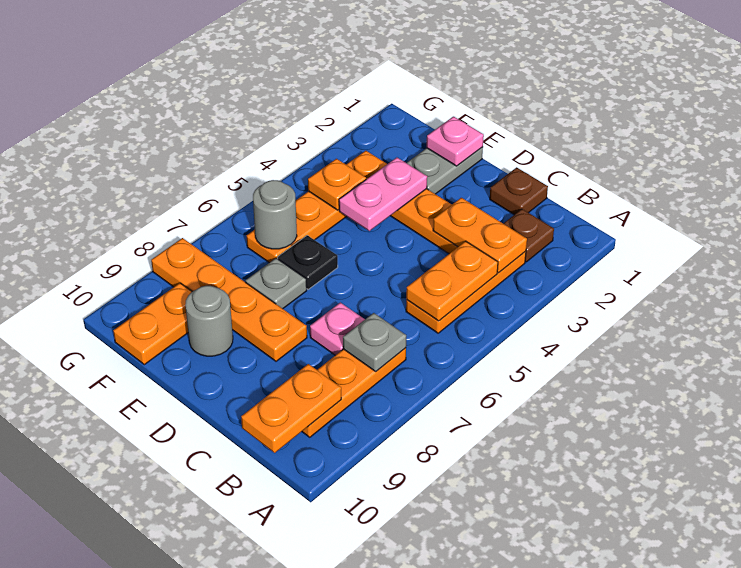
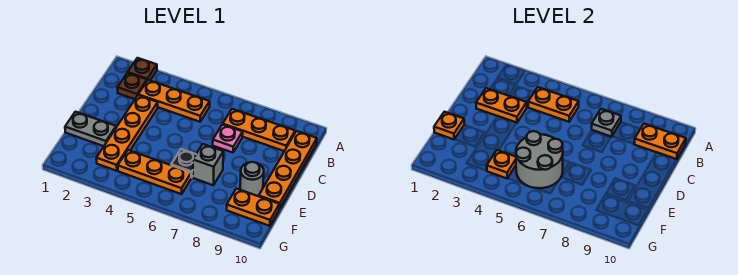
orange 1x2 plate [433,198,527,273] -> orange 1x2 plate turned to [476,88,527,123]
brown 1x1 plate [490,167,548,215] -> brown 1x1 plate moved to [128,58,157,80]
orange 1x4 plate [151,238,307,361] -> orange 1x4 plate moved to [259,131,317,209]
pink 1x1 plate [427,117,484,166] -> orange 1x1 plate [434,112,464,139]
pink 1x2 plate [339,158,427,231] -> none
grey 1x1 plate [245,258,307,309] -> grey 1x1 brick [193,144,223,185]
grey 1x1 round brick [253,180,297,249] -> grey 2x2 round brick [516,131,563,188]

